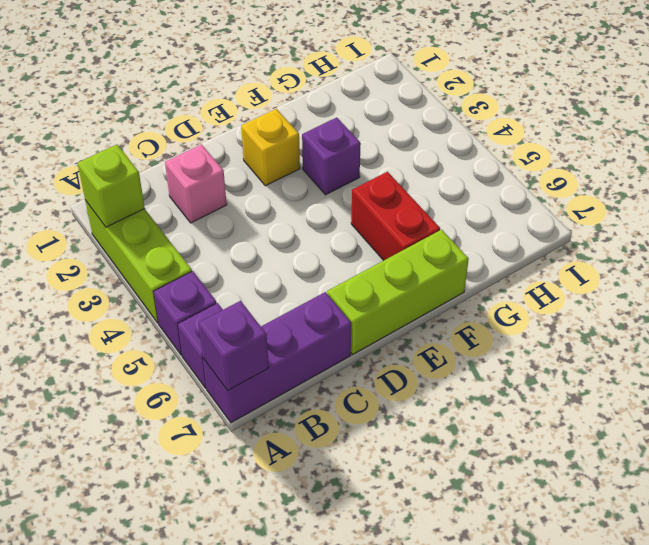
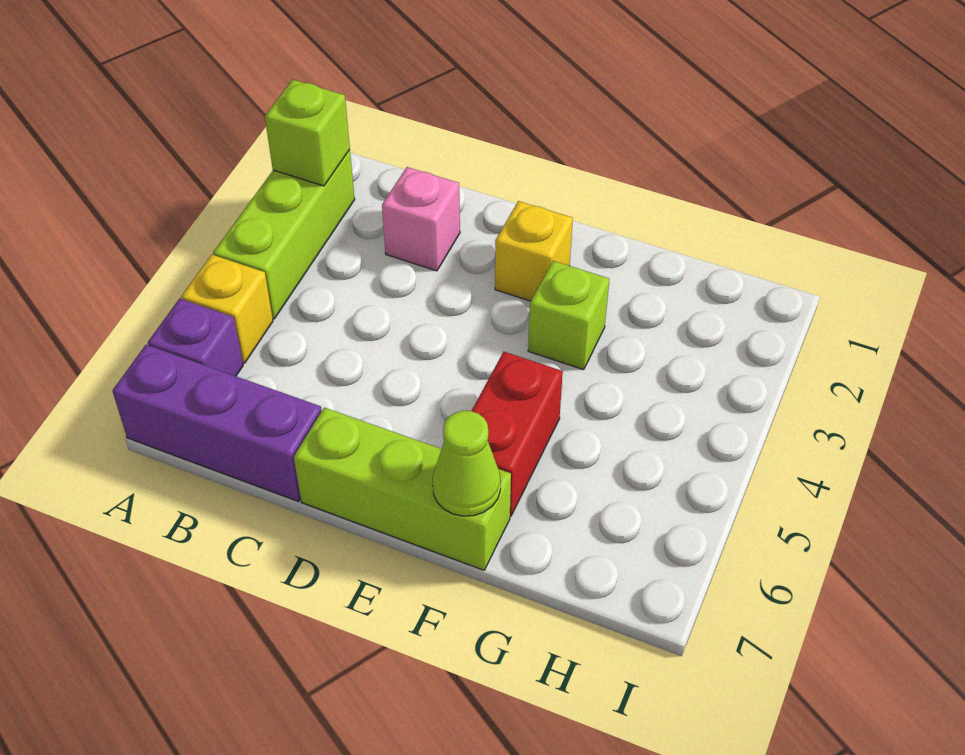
purple 1x1 brick [153,271,217,355] -> yellow 1x1 brick [181,255,273,363]
purple 1x1 brick [199,301,269,390] -> none
purple 1x1 brick [302,117,361,195] -> lime 1x1 brick [528,261,609,370]
none -> lime 1x1 cone [432,411,501,516]

